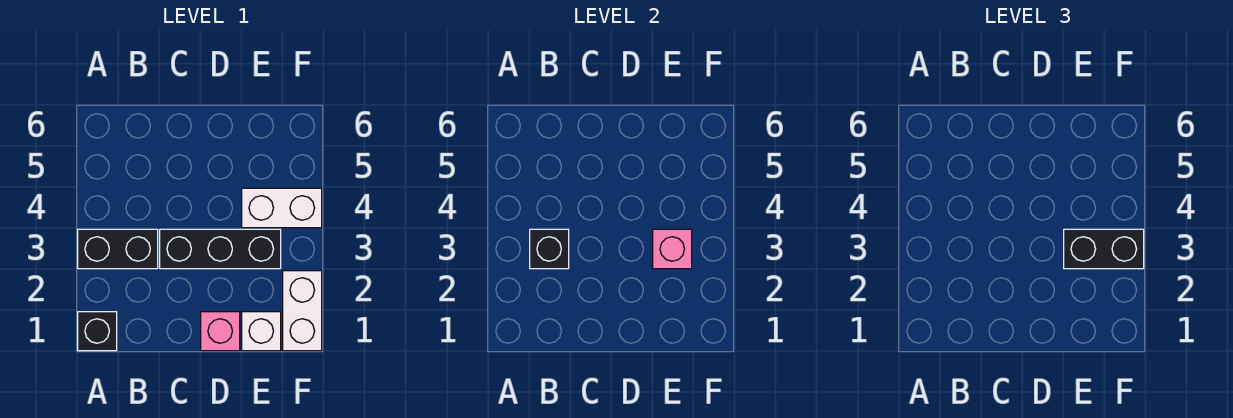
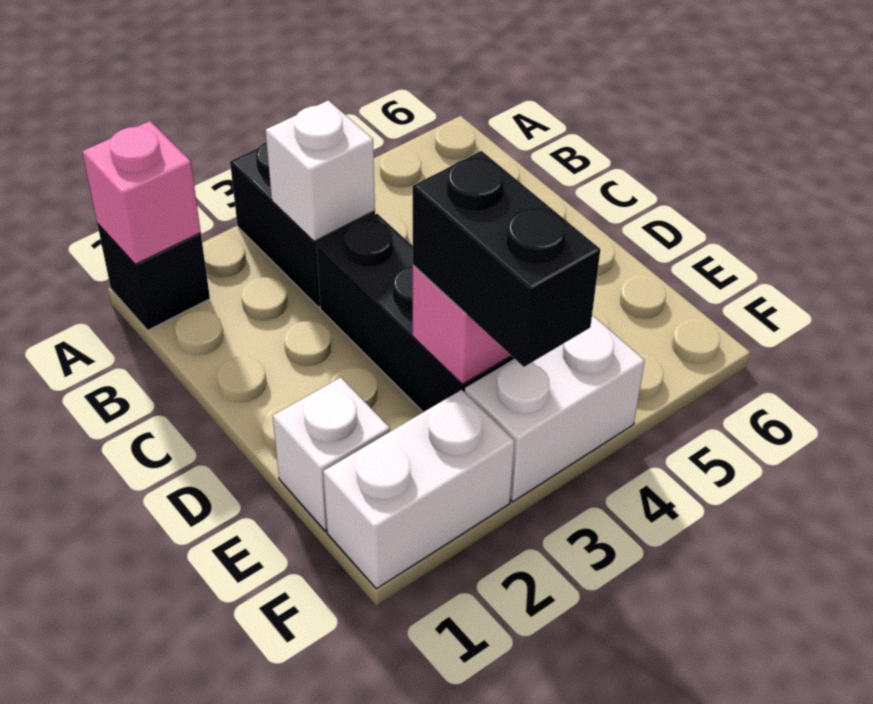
black 1x1 brick [530,229,569,269] -> white 1x1 brick [266,100,375,241]
pink 1x1 brick [201,312,240,351] -> pink 1x1 brick moved to [82,121,201,264]
white 1x2 brick [242,188,322,228] -> white 1x2 brick turned to [465,315,645,502]

